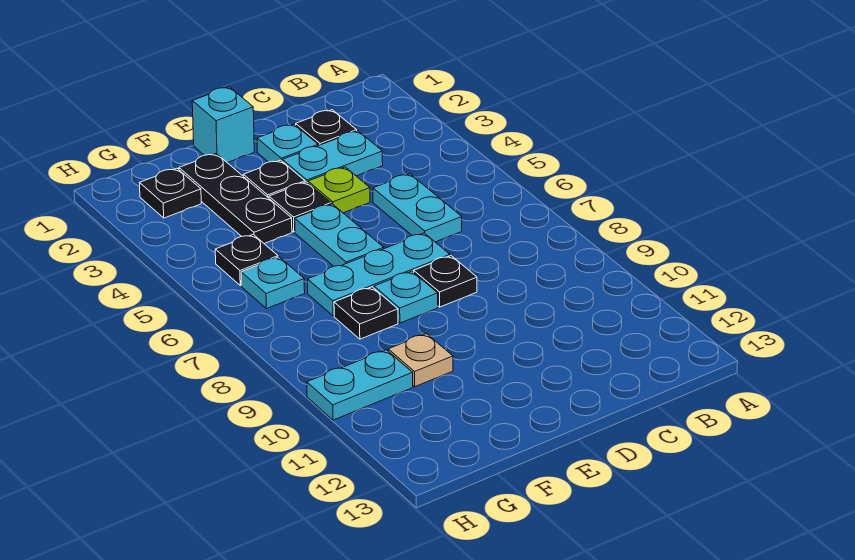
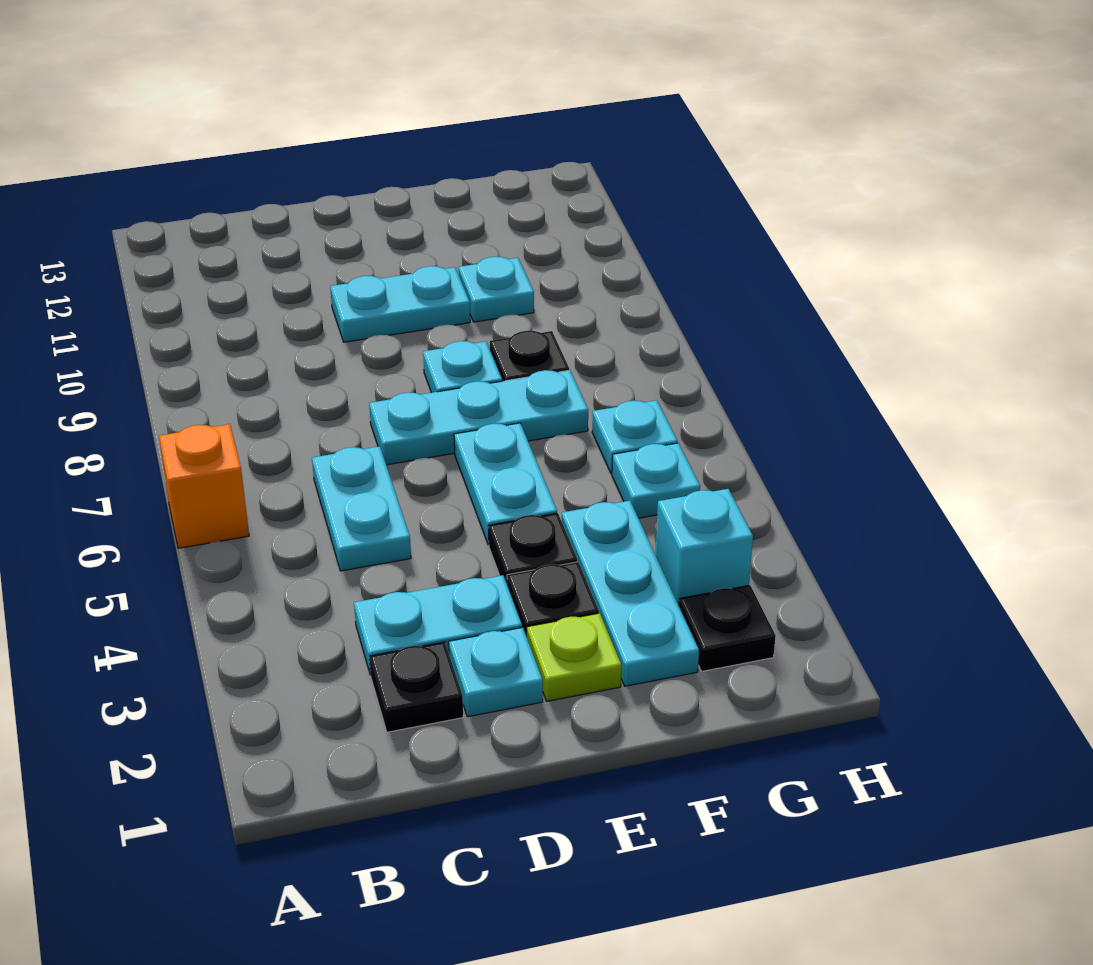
none -> orange 1x1 brick [159,424,249,548]
lime 1x1 plate [308,167,370,213] -> lime 1x1 plate moved to [527,613,621,701]
black 1x1 plate [414,256,477,307] -> none
cyan 1x1 brick [192,87,254,163] -> cyan 1x1 brick moved to [656,489,753,605]
black 1x3 plate [179,154,292,244] -> cyan 1x3 plate [562,501,699,686]
tan 1x1 plate [388,334,453,387] -> cyan 1x1 plate [458,257,534,322]
black 1x1 plate [215,234,278,286] -> cyan 1x1 plate [612,443,700,518]
cyan 1x2 plate [307,350,413,420] -> cyan 1x2 plate moved to [330,266,470,342]

